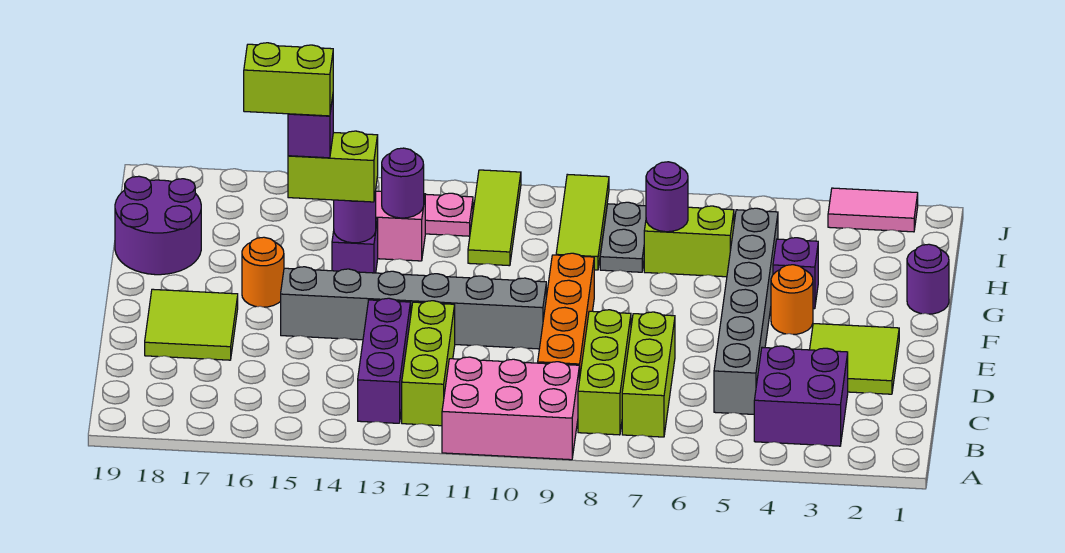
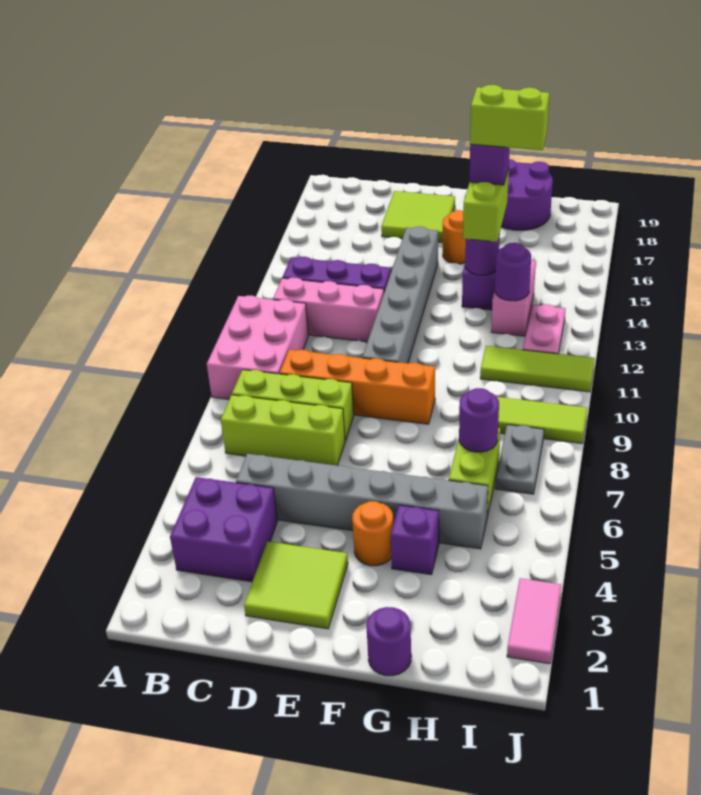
lime 1x3 brick [402,301,455,426] -> pink 1x3 brick [273,278,384,342]
lime 1x2 brick [244,43,333,116] -> lime 1x2 brick turned to [470,85,549,150]
grey 1x2 plate [600,202,646,272] -> grey 1x2 plate turned to [495,425,544,494]

